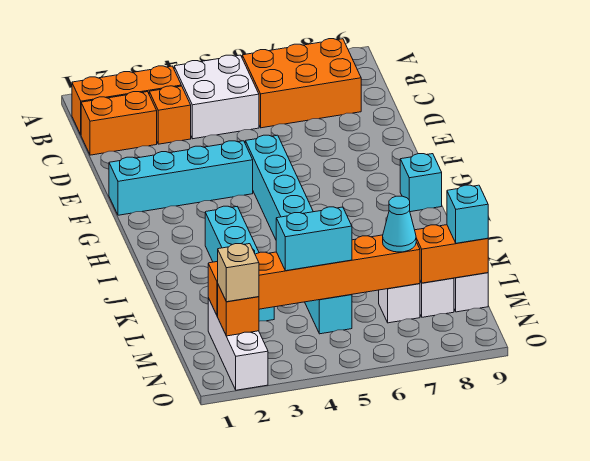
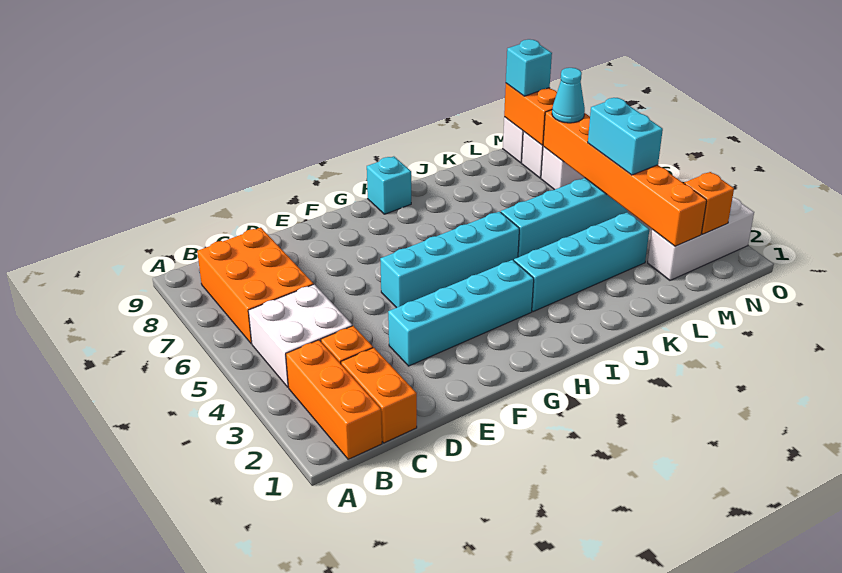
cyan 1x4 brick [109,141,253,215] -> cyan 1x4 brick turned to [388,260,534,366]
tan 1x1 brick [218,244,259,302] -> none

